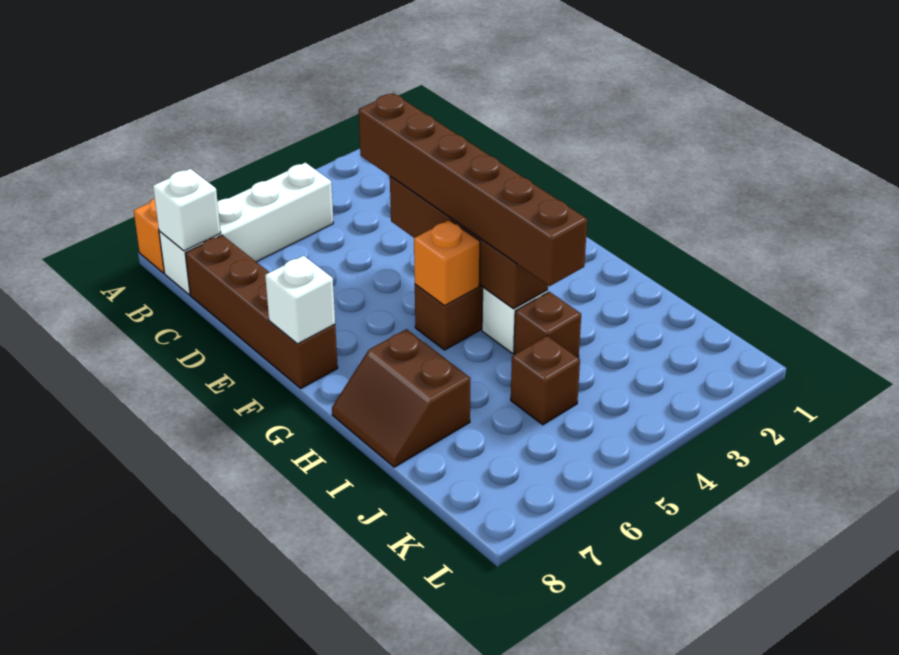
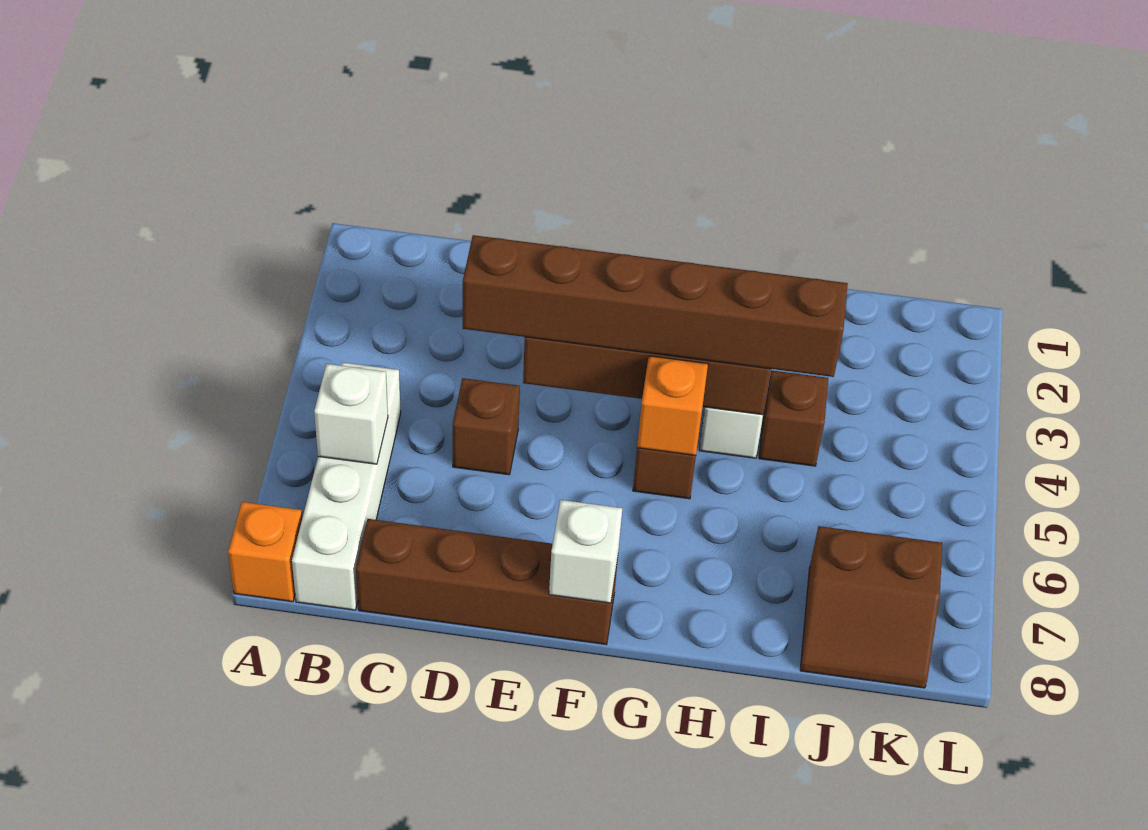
white 1x1 brick [153,169,221,251] -> white 1x1 brick moved to [314,364,388,464]
brown 2x2 slope [332,329,471,467] -> brown 2x2 slope moved to [800,526,942,688]
brown 1x1 brick [511,336,580,425] -> brown 1x1 brick moved to [453,378,520,475]

